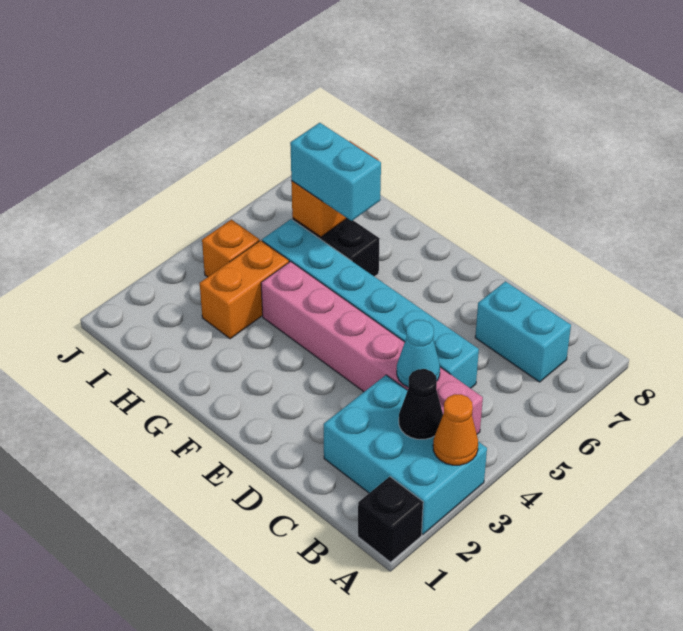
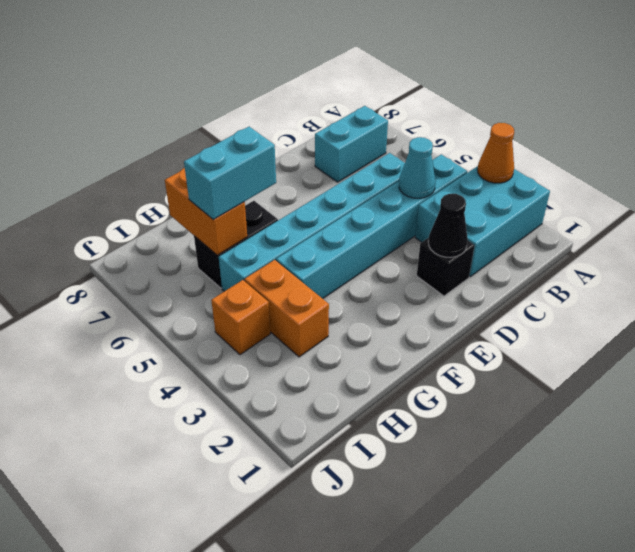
black 1x1 brick [358,477,423,562] -> black 1x1 brick moved to [417,238,475,296]
black 1x1 cone [399,369,443,439] -> black 1x1 cone moved to [428,194,468,257]
pink 1x6 brick [261,261,483,434] -> cyan 1x6 brick [276,154,467,299]

